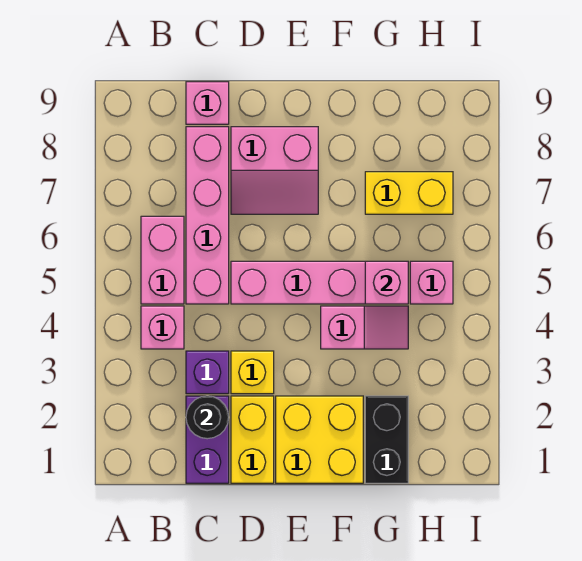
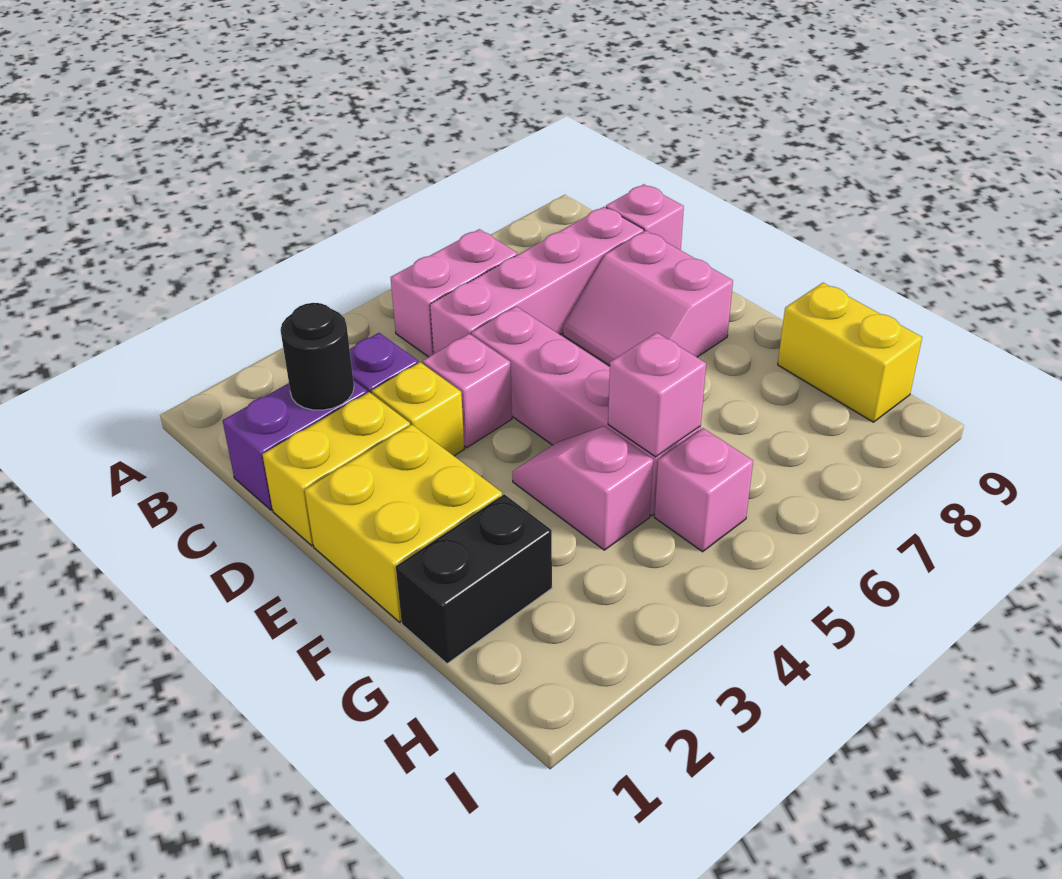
pink 1x1 brick [141,306,184,349] -> pink 1x1 brick moved to [423,334,512,448]
pink 1x2 slope [321,306,408,349] -> pink 1x2 slope turned to [512,426,653,550]
yellow 1x2 brick [365,172,453,214] -> yellow 1x2 brick moved to [778,283,922,422]

